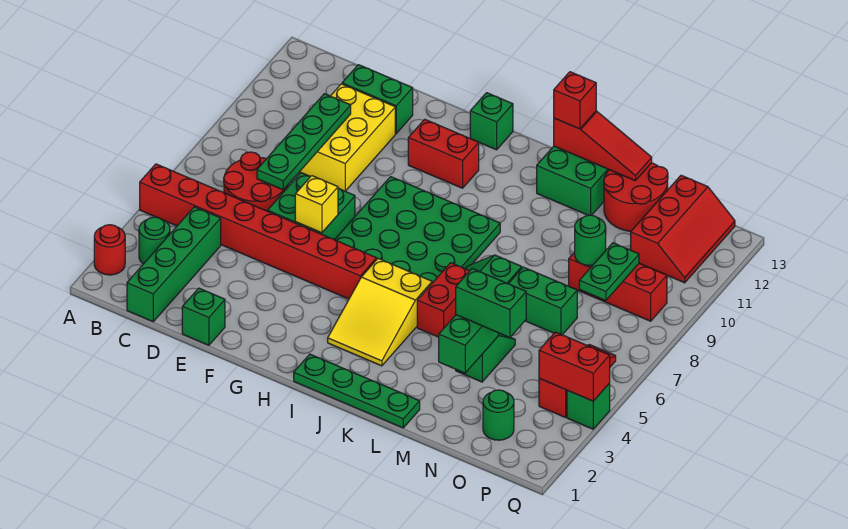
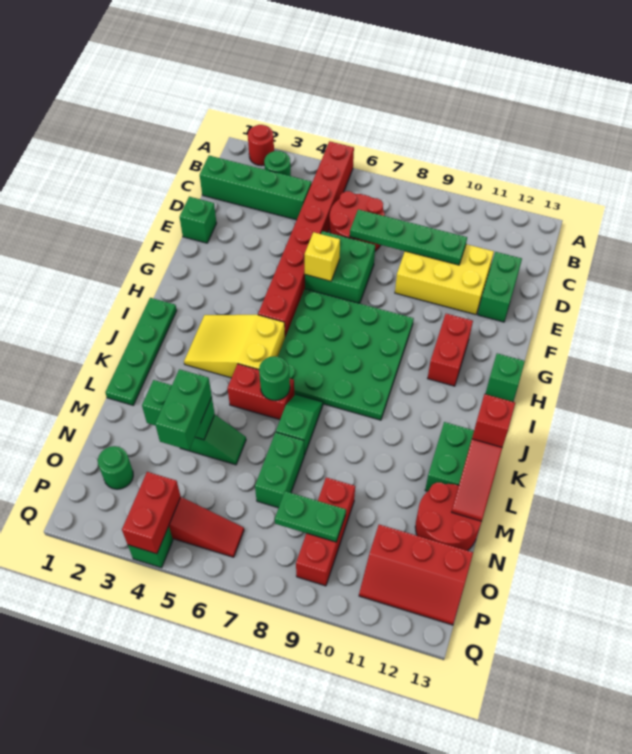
green 1x1 round brick [575,215,606,266] -> green 1x1 round brick moved to [259,356,290,401]

